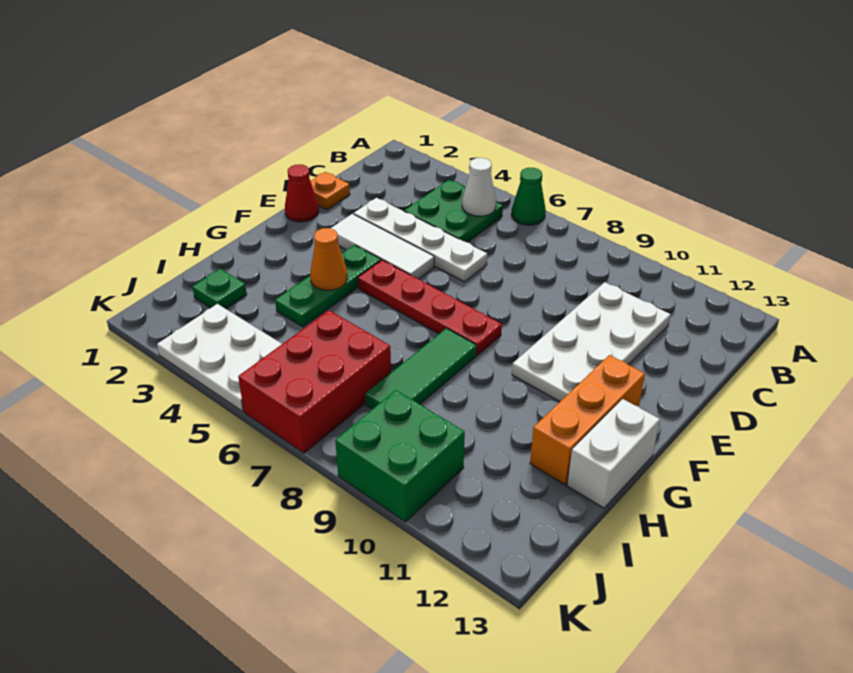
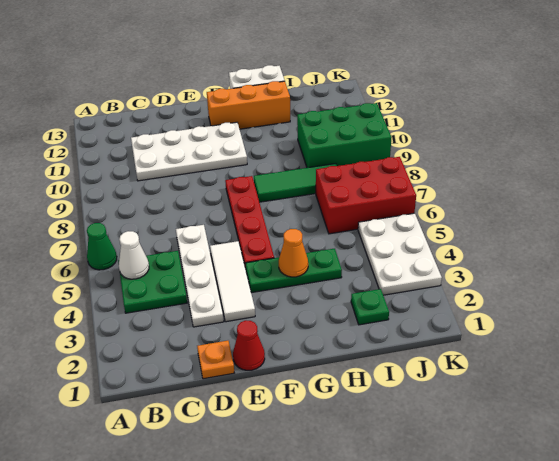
green 2x2 brick [335,390,465,522] -> green 2x3 brick [297,103,392,168]

